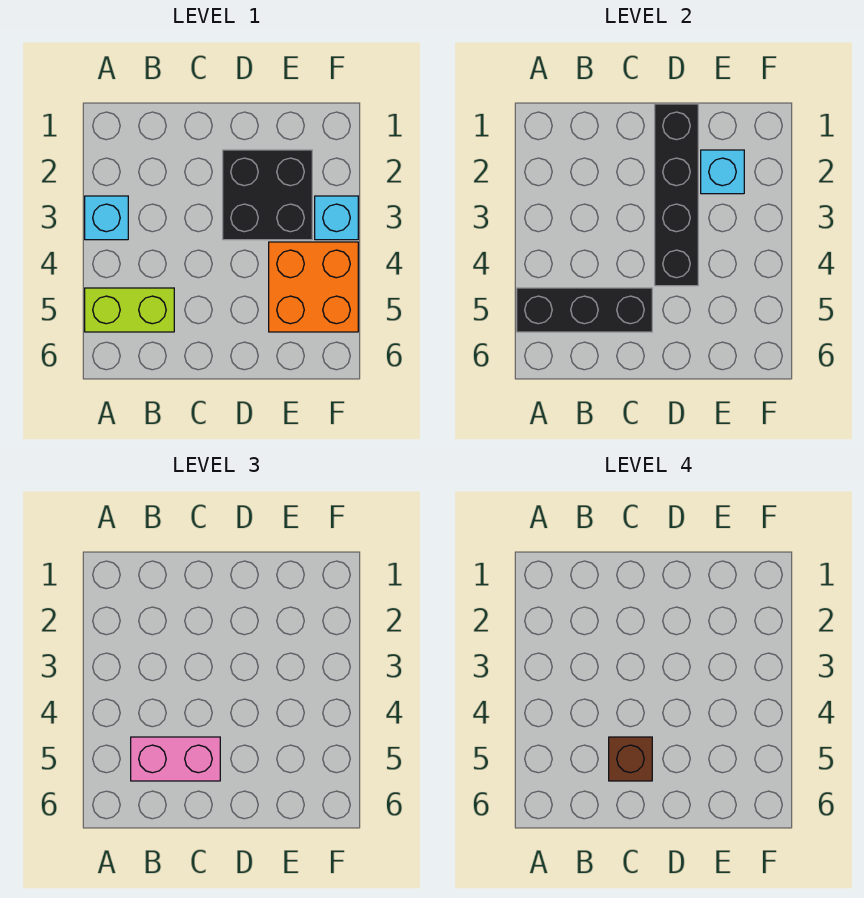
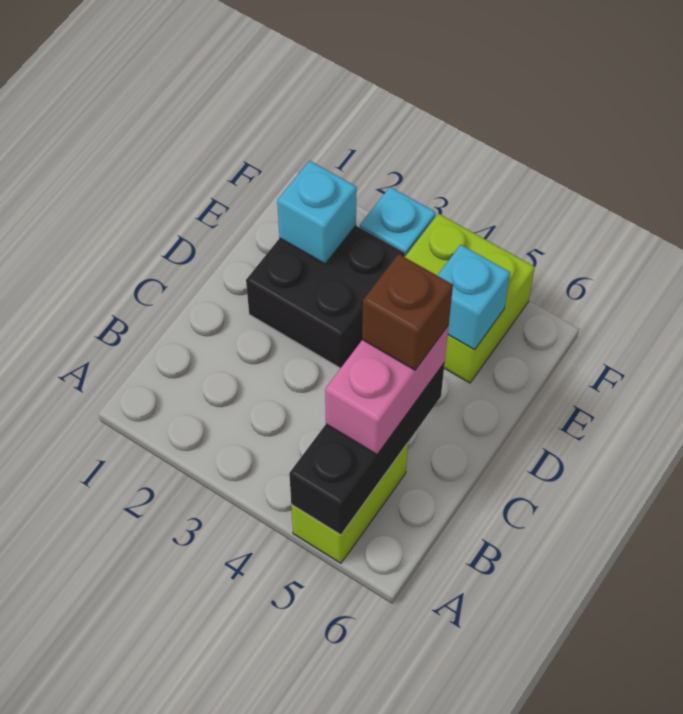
cyan 1x1 brick [85,196,128,240] -> cyan 1x1 brick moved to [437,245,510,350]
black 1x4 brick [655,104,698,286] -> none
orange 2x2 brick [269,242,358,332] -> lime 2x2 brick [405,214,535,383]

